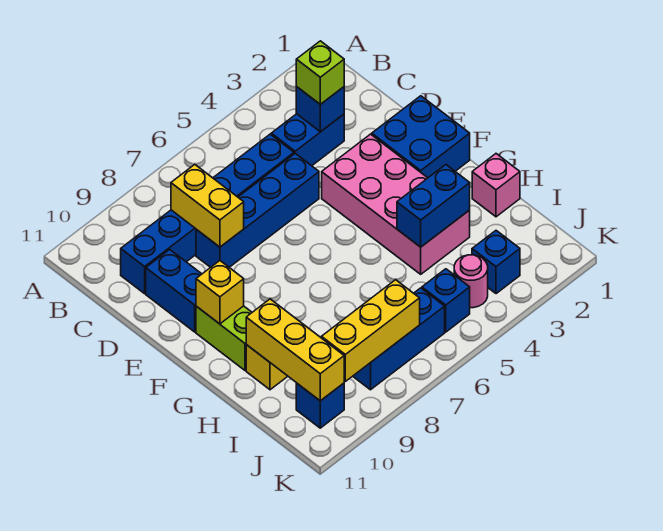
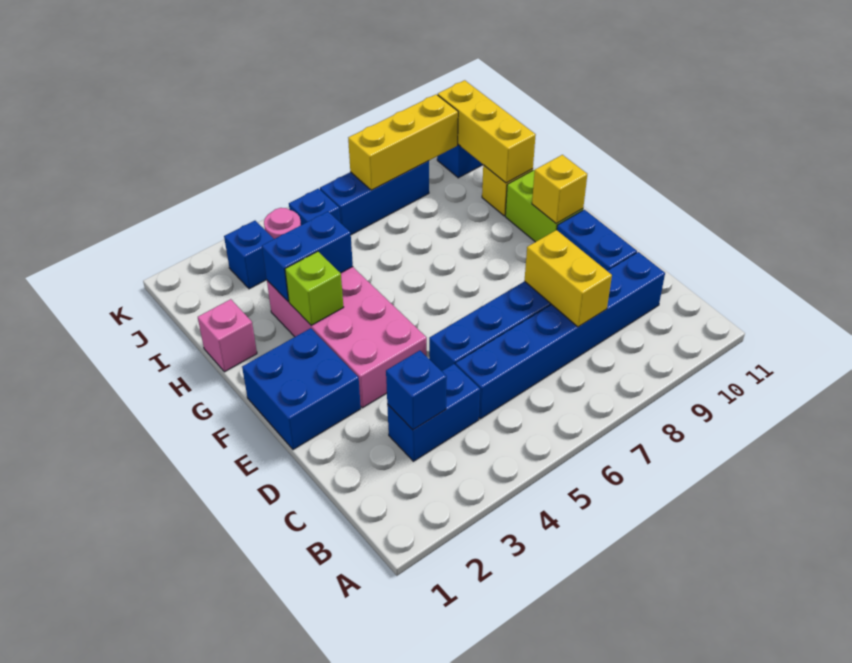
lime 1x1 brick [296,41,344,104] -> lime 1x1 brick moved to [285,251,344,325]

